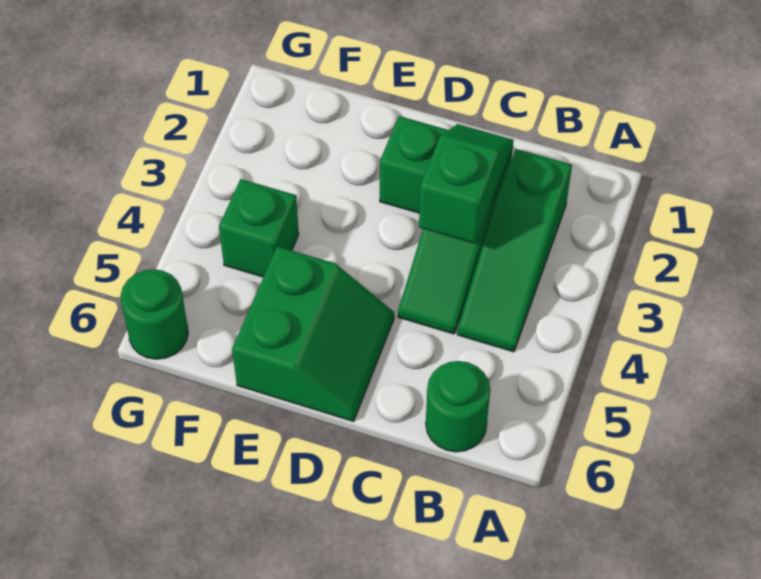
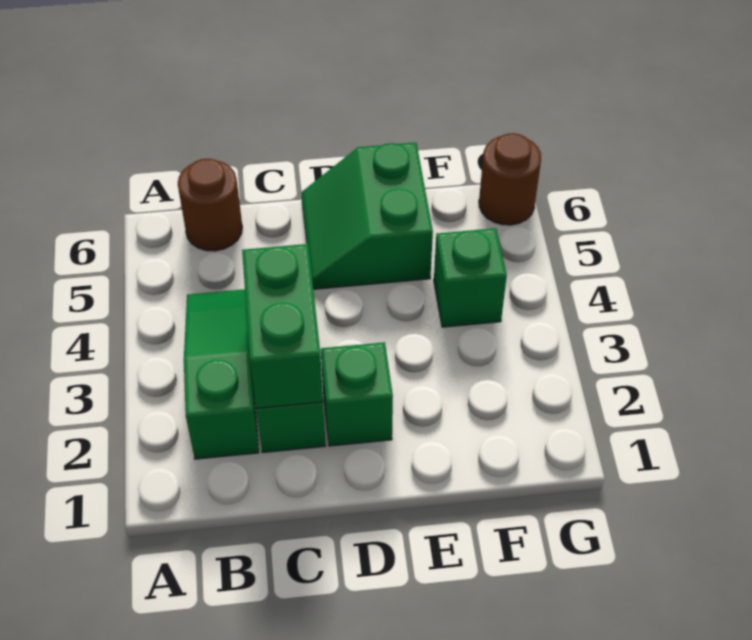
green 1x1 round brick [426,361,490,452] -> brown 1x1 round brick [178,159,242,251]
green 1x2 slope [419,124,514,244] -> green 1x2 brick [242,244,323,408]
green 1x1 round brick [121,269,188,359] -> brown 1x1 round brick [479,133,541,225]

